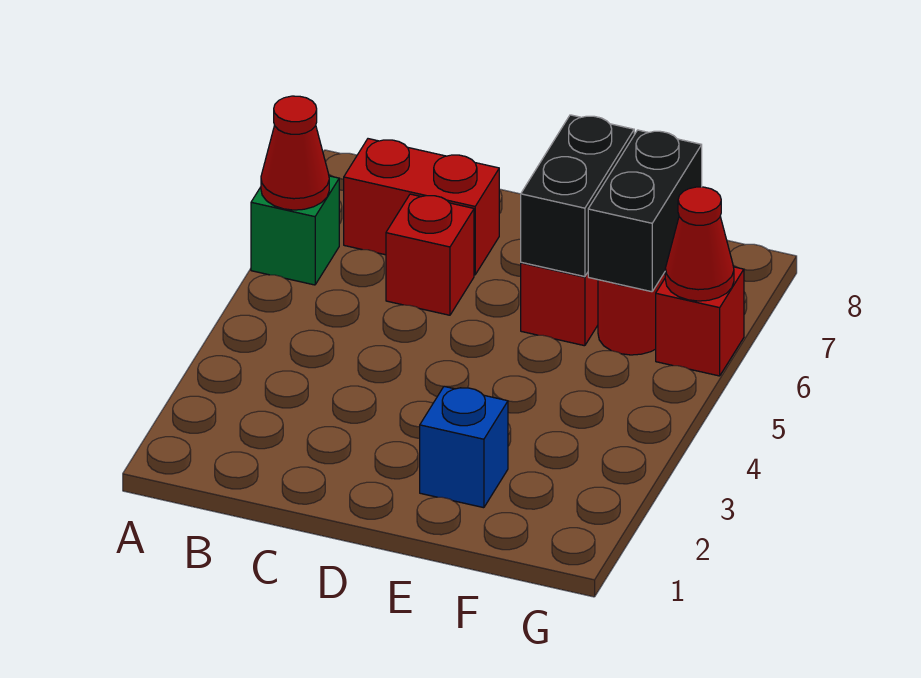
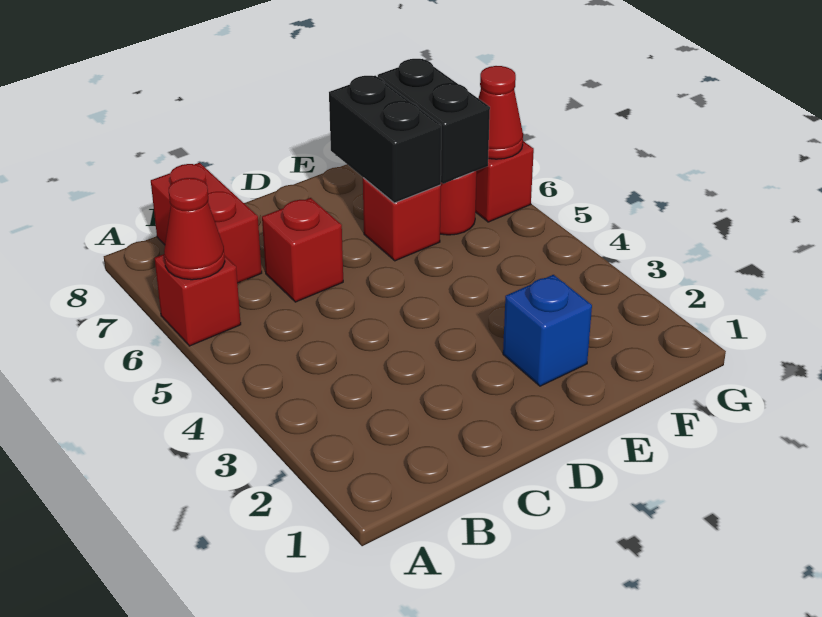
green 1x1 brick [251,176,339,285] -> red 1x1 brick [154,254,241,346]
red 1x2 brick [344,139,499,275] -> red 1x2 brick turned to [151,163,262,283]

